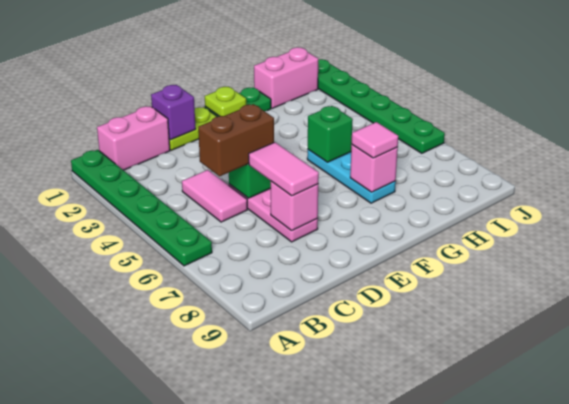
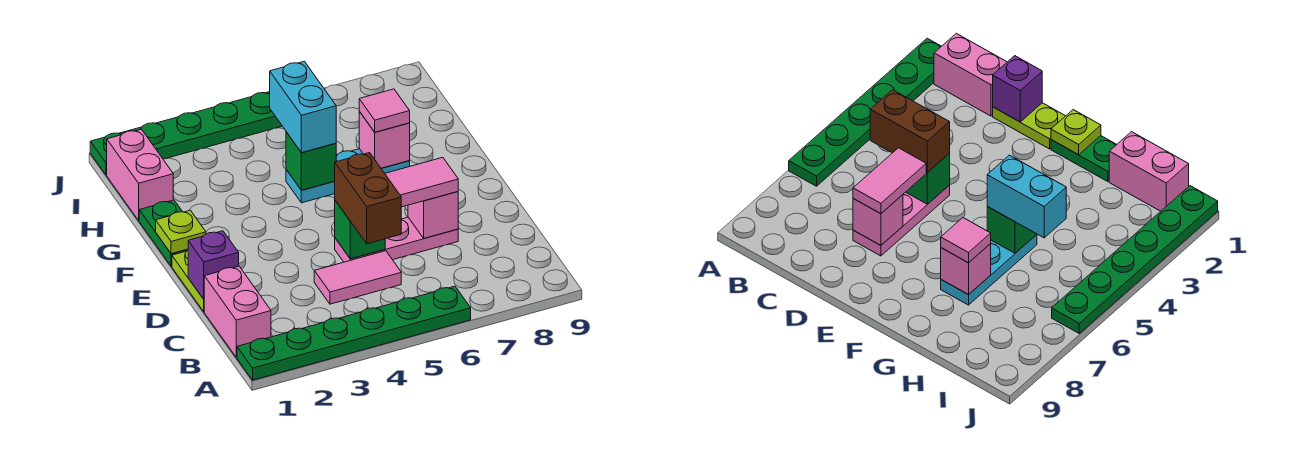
none -> cyan 1x2 brick [270,61,336,153]

